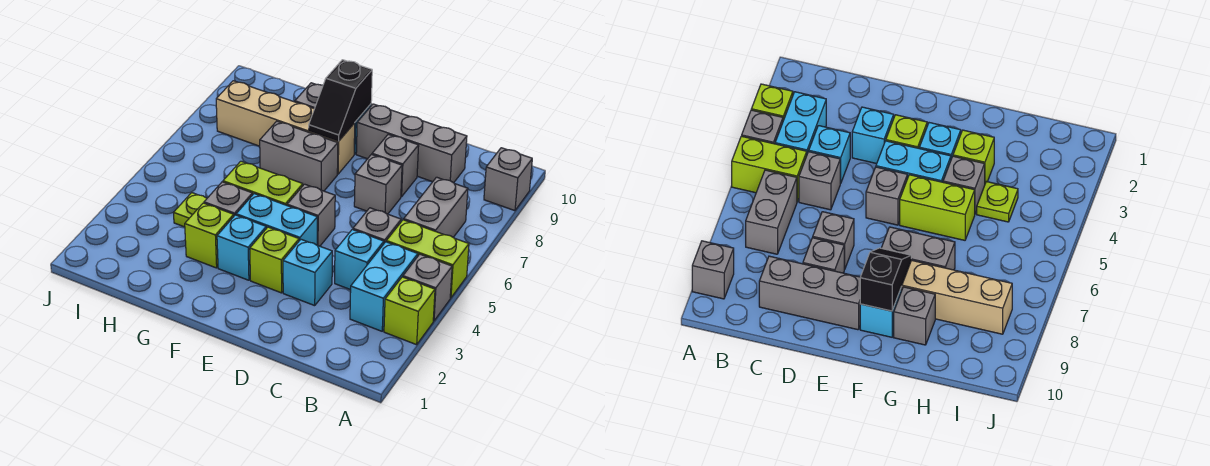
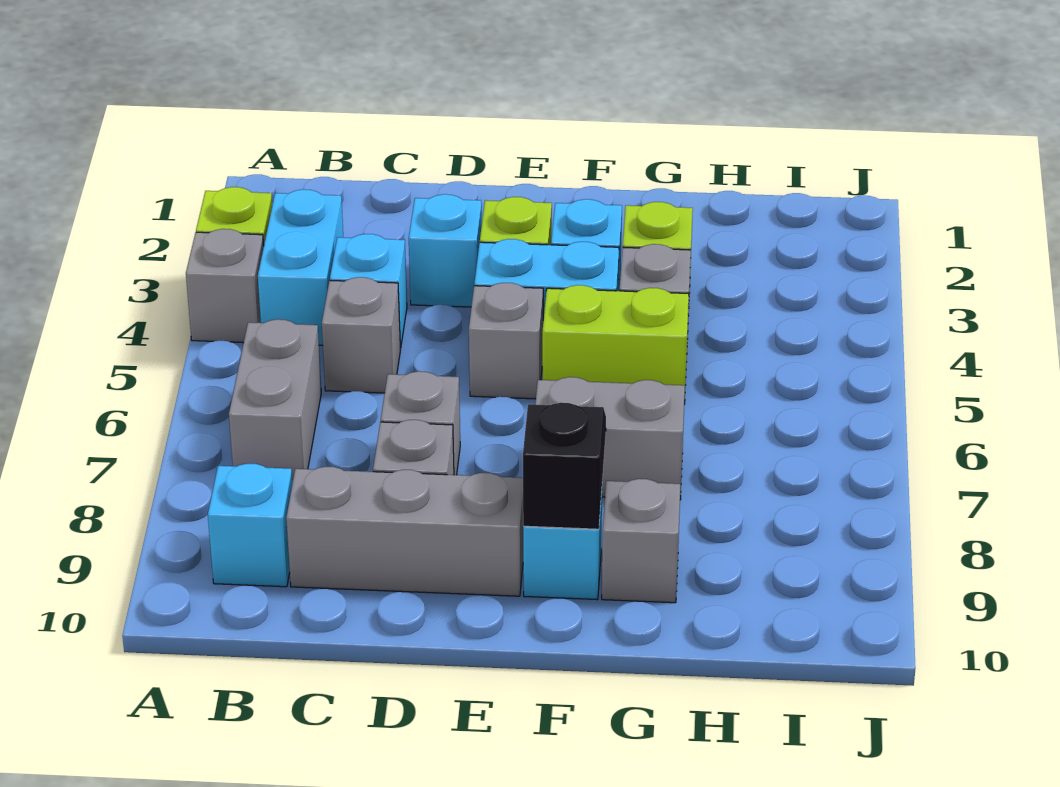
lime 1x2 brick [386,220,469,298] -> none
grey 1x1 brick [484,148,532,211] -> none
none -> cyan 1x1 brick [208,463,292,587]
tan 1x4 brick [216,81,355,174] -> none
lime 1x1 plate [173,193,207,227] -> none

